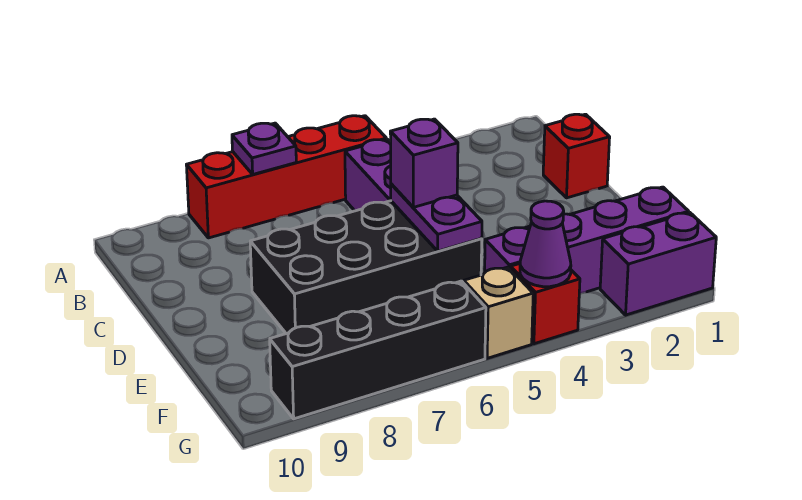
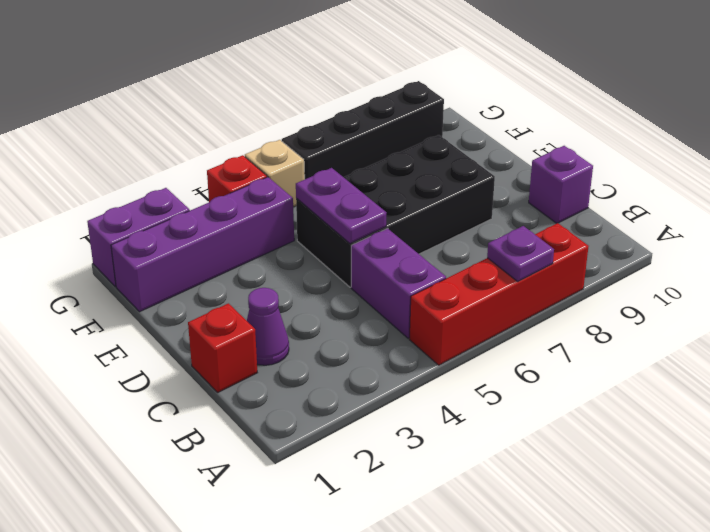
purple 1x1 brick [390,119,458,207] -> purple 1x1 brick moved to [529,146,593,223]
purple 1x1 cone [520,201,571,287] -> purple 1x1 cone moved to [247,288,289,365]

